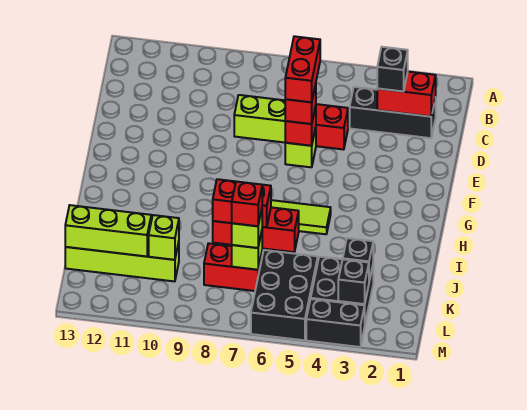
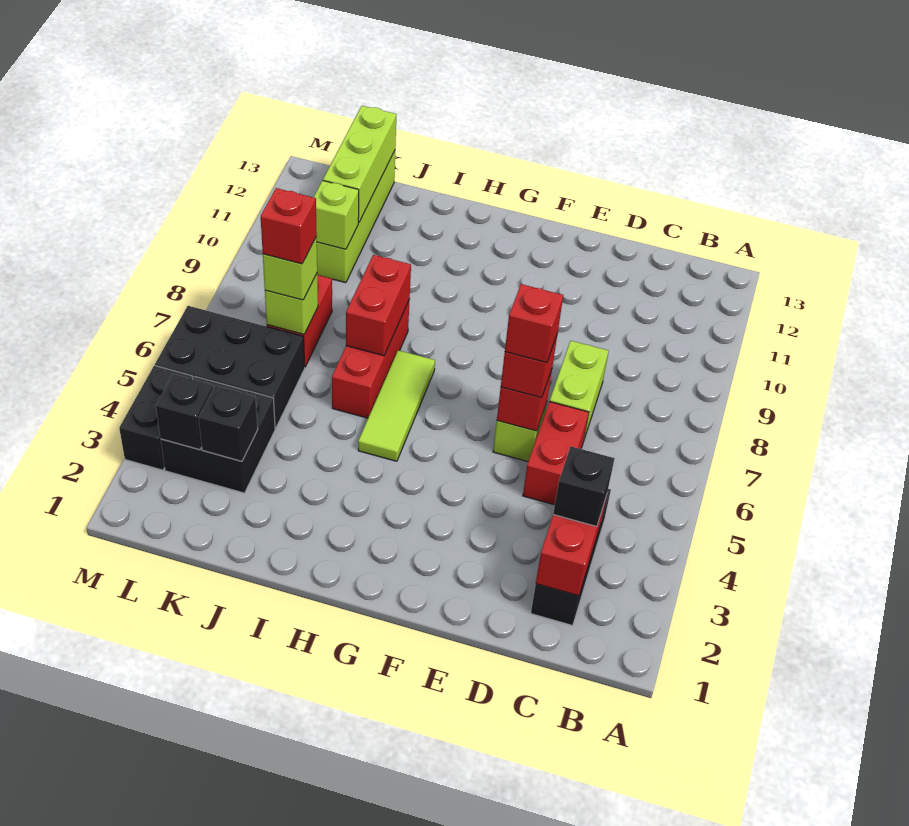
red 1x2 brick [285,36,320,102] -> red 1x1 brick [505,284,563,363]

